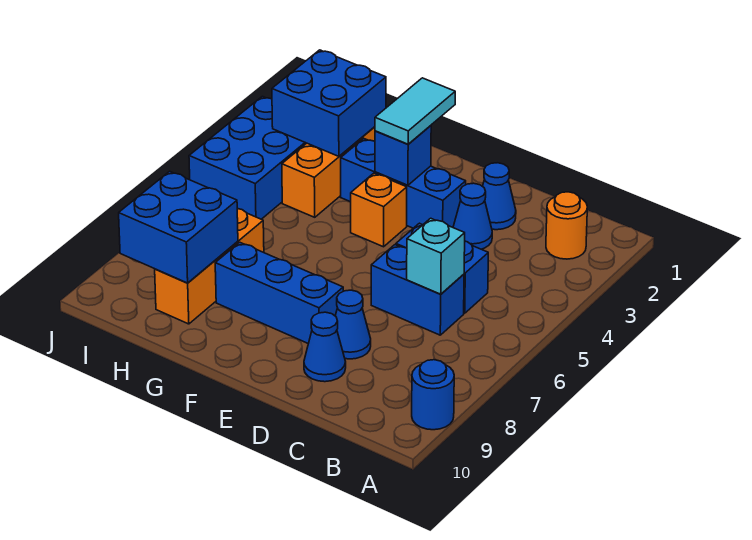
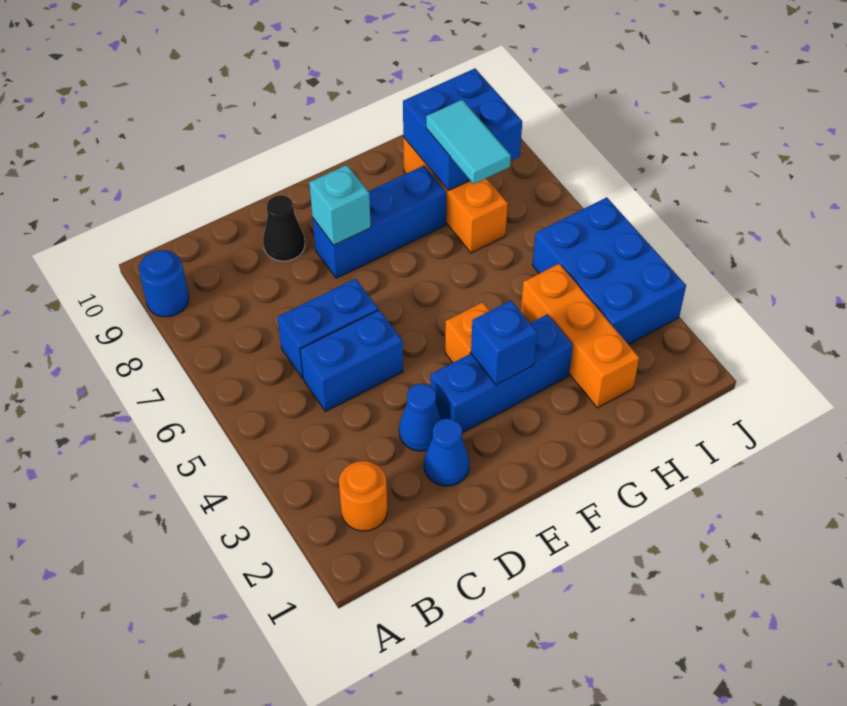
cyan 1x1 brick [407,218,465,294] -> cyan 1x1 brick moved to [309,165,371,245]
blue 1x1 cone [335,290,371,359] -> none
blue 1x1 cone [304,312,346,382] -> black 1x1 cone [263,195,305,261]
cyan 1x2 tile [375,78,455,144] -> cyan 1x2 tile moved to [426,100,511,184]
blue 2x2 brick [272,50,386,156] -> none

